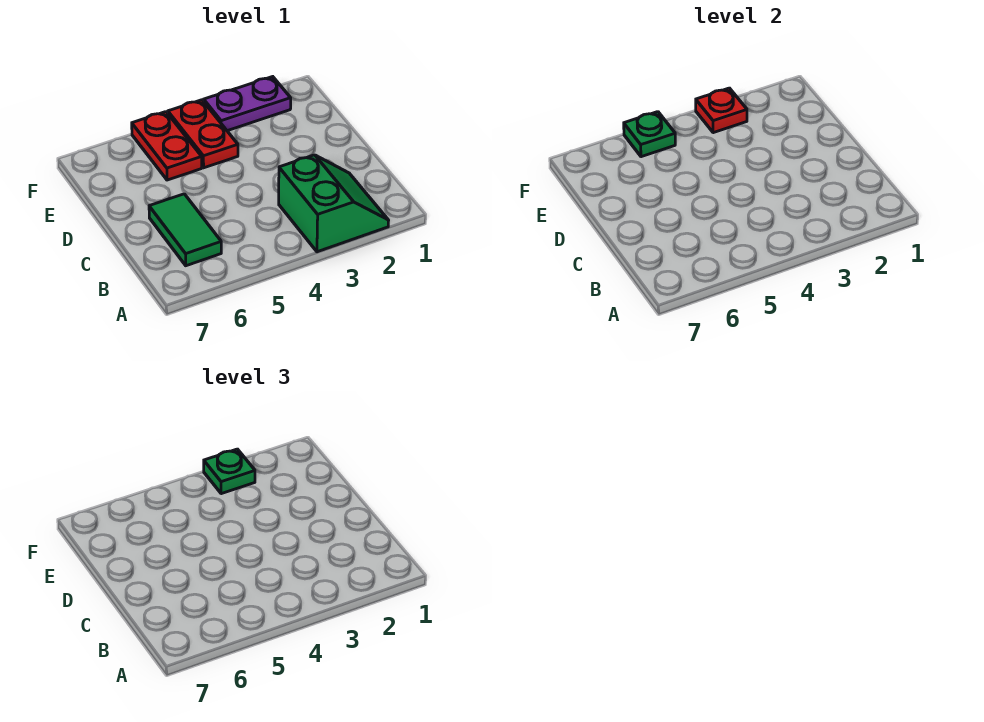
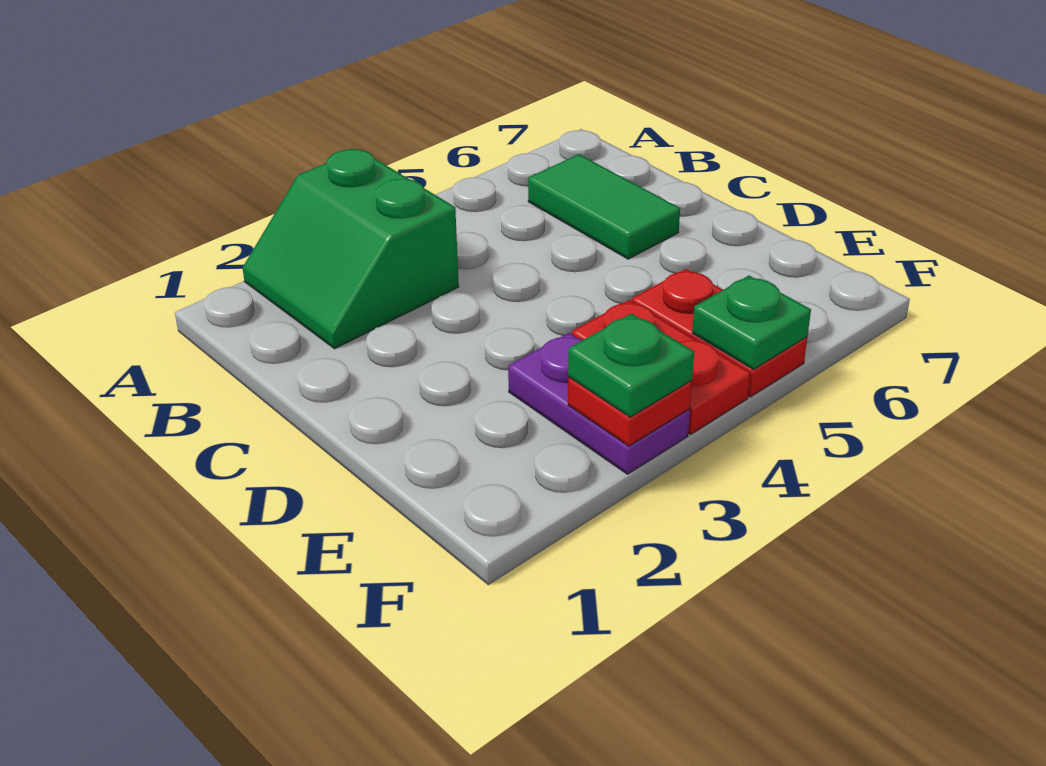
purple 1x2 plate [204,77,291,131] -> purple 1x2 plate turned to [508,333,690,474]

